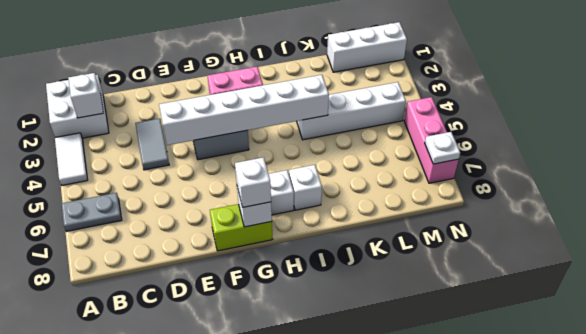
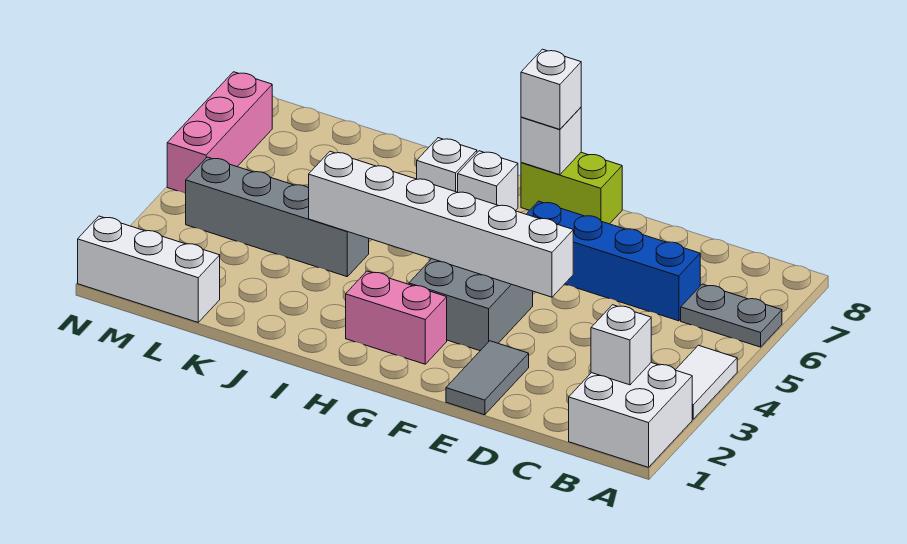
none -> blue 1x4 brick [526,201,700,321]
grey 1x2 tile [135,118,169,170] -> grey 1x2 tile moved to [446,341,529,415]
white 1x4 brick [297,82,406,140] -> grey 1x4 brick [185,157,369,277]
white 1x1 plate [425,132,460,164] -> none

